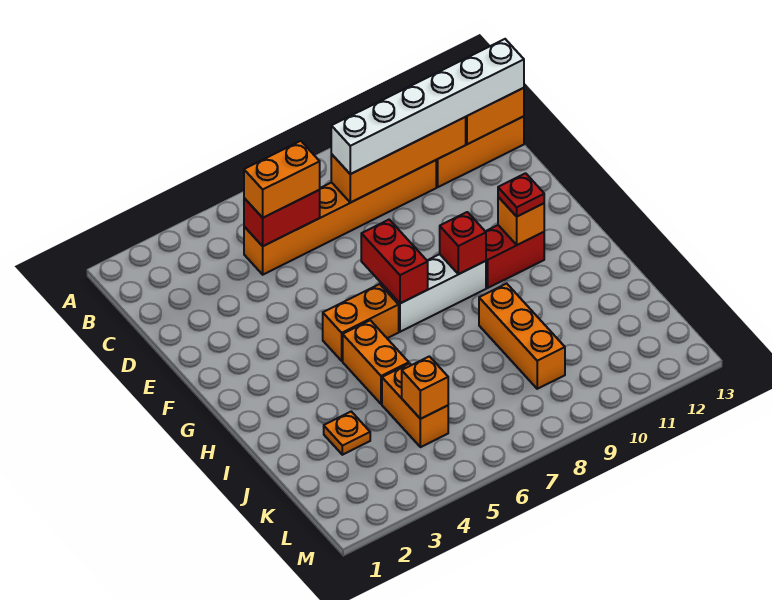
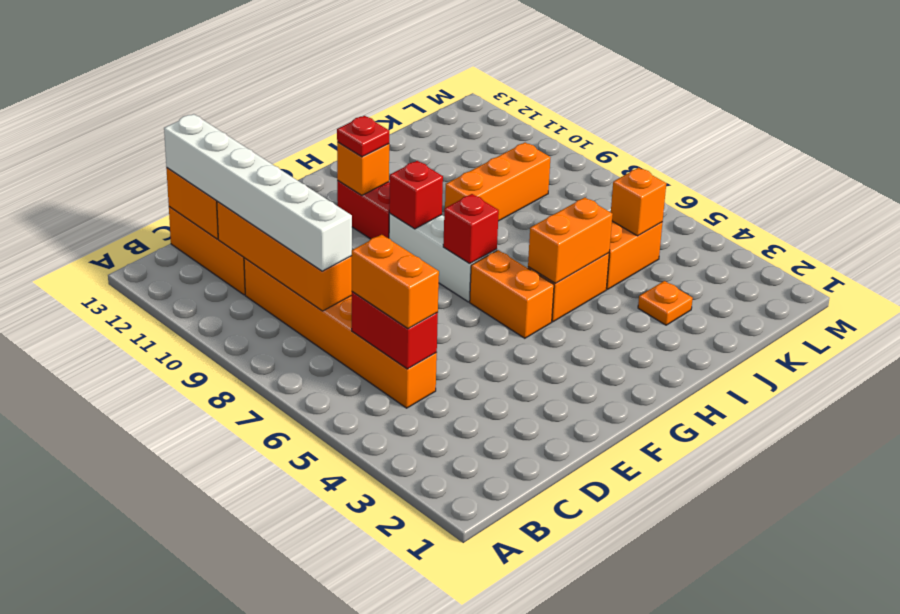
red 1x2 brick [361,220,428,303] -> red 1x1 brick [443,194,499,264]
none -> orange 1x2 brick [528,197,613,283]

